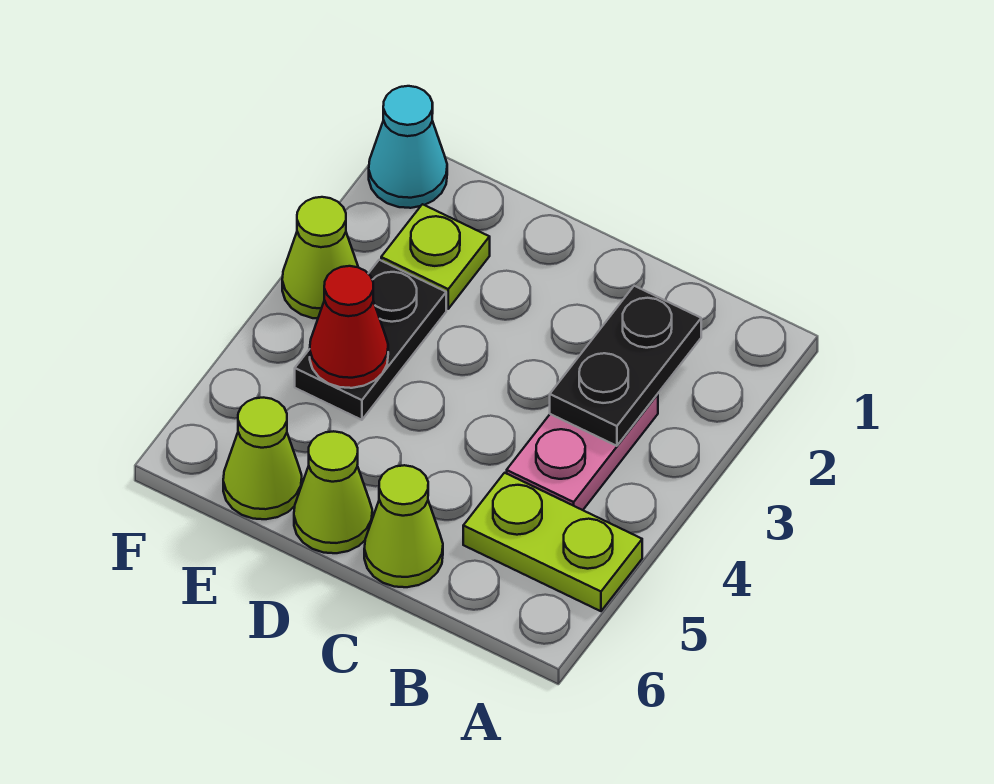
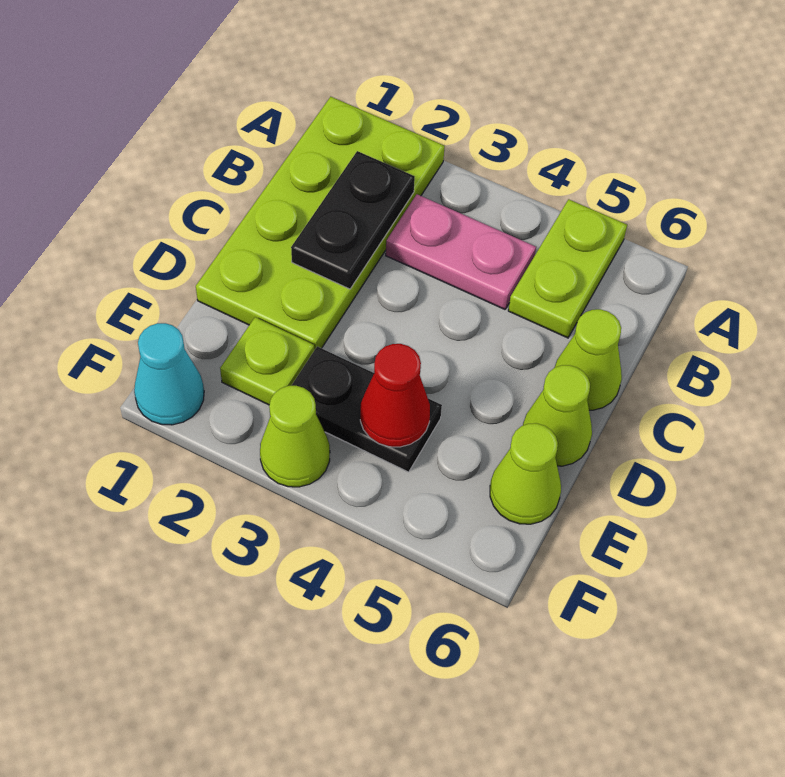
none -> lime 2x4 plate [196,97,445,350]
black 1x2 plate [550,286,701,446] -> black 1x2 plate turned to [291,151,415,289]

